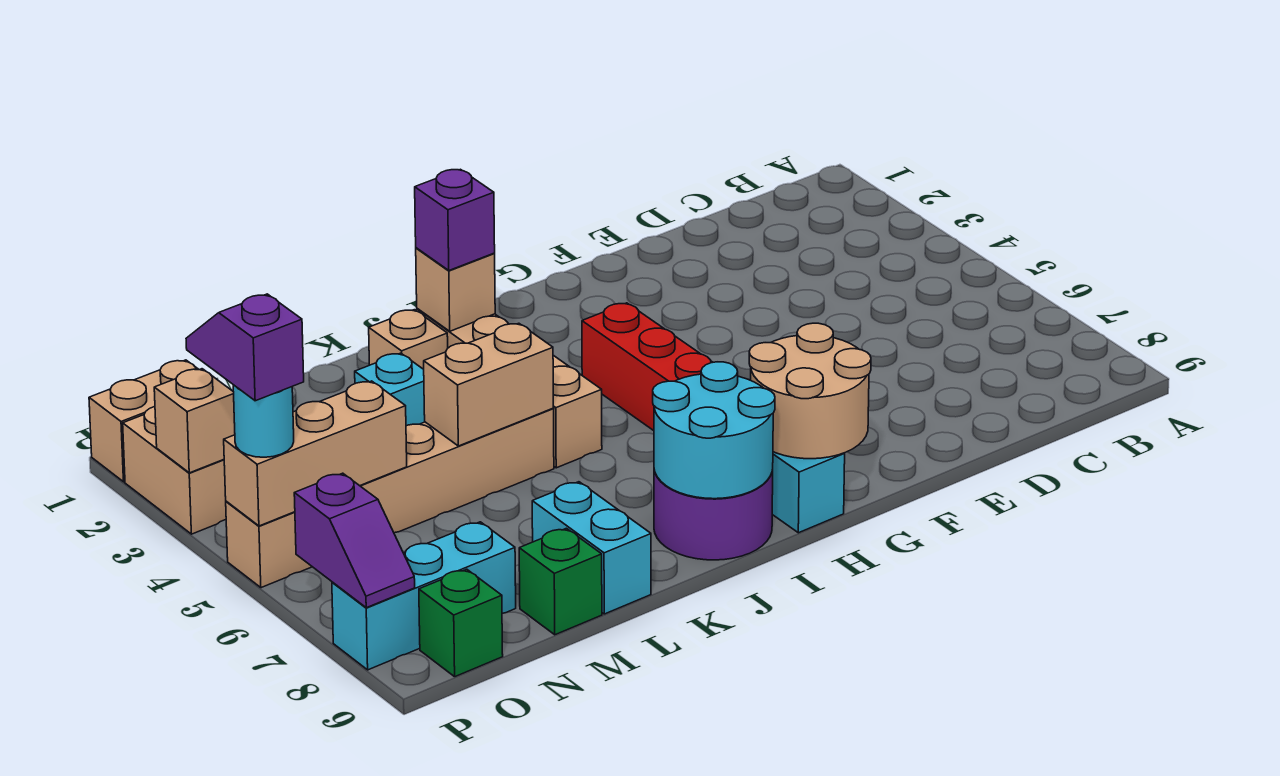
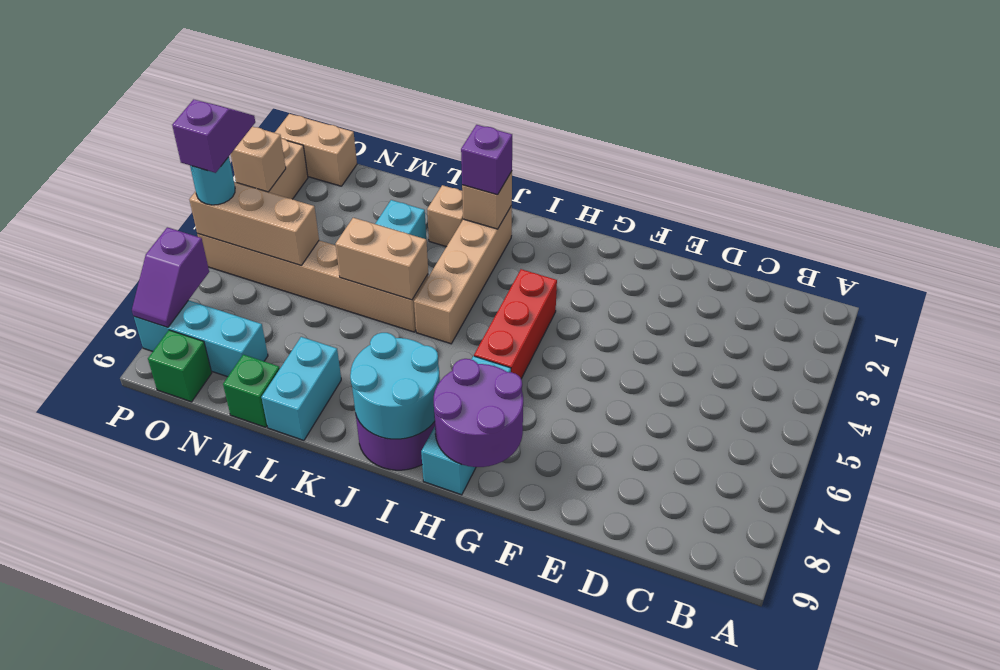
tan 2x2 round brick [749,323,871,459] -> purple 2x2 round brick [434,359,523,467]

